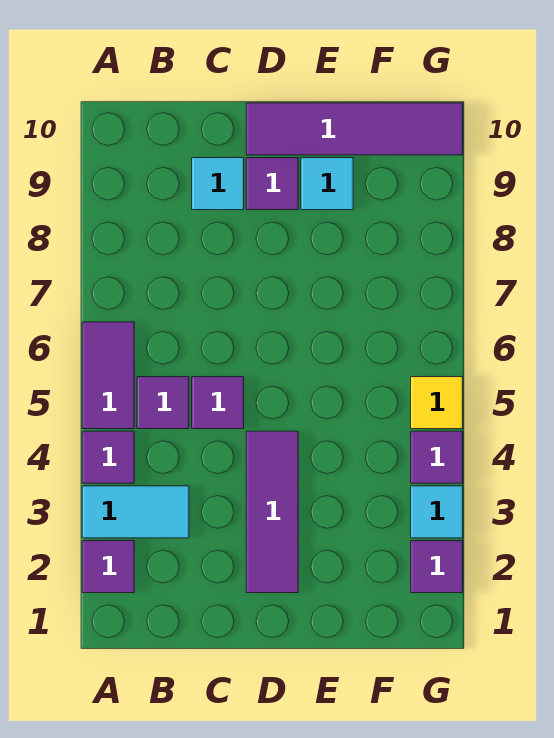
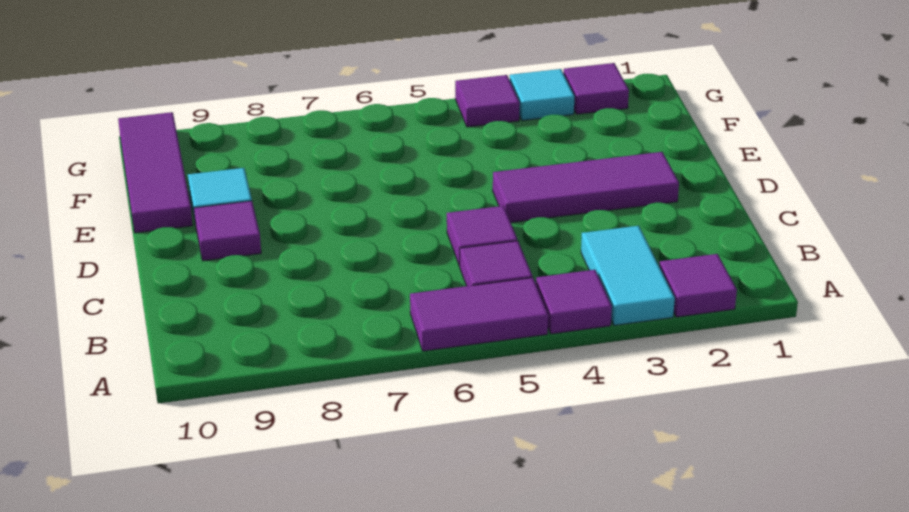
cyan 1x1 tile [192,158,244,210] -> none
purple 1x4 tile [246,103,463,155] -> purple 1x3 tile [118,112,193,233]
yellow 1x1 tile [411,377,463,429] -> none

